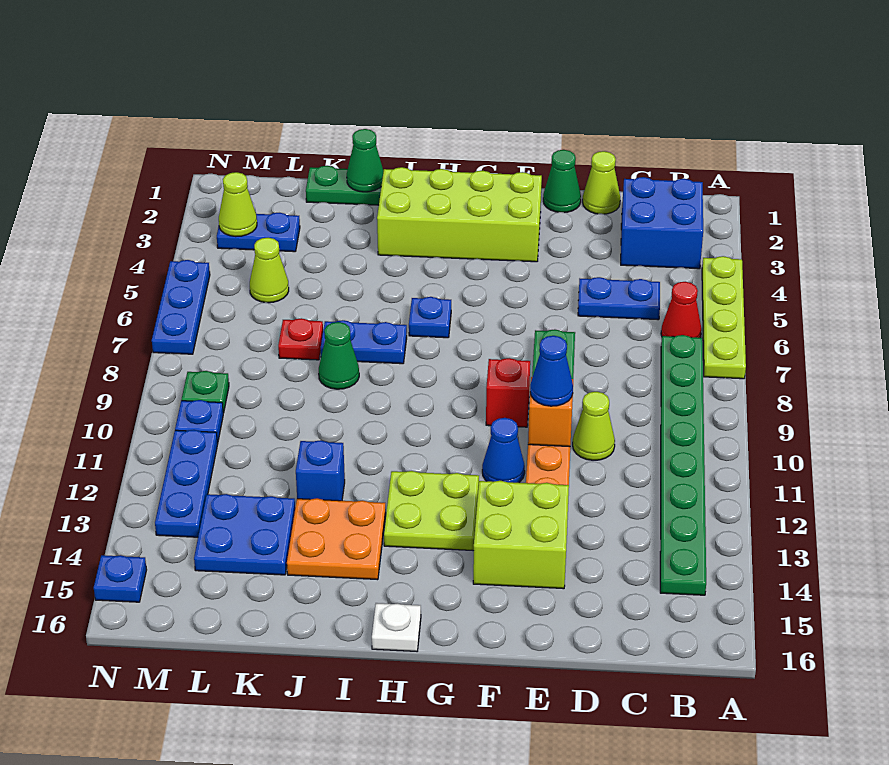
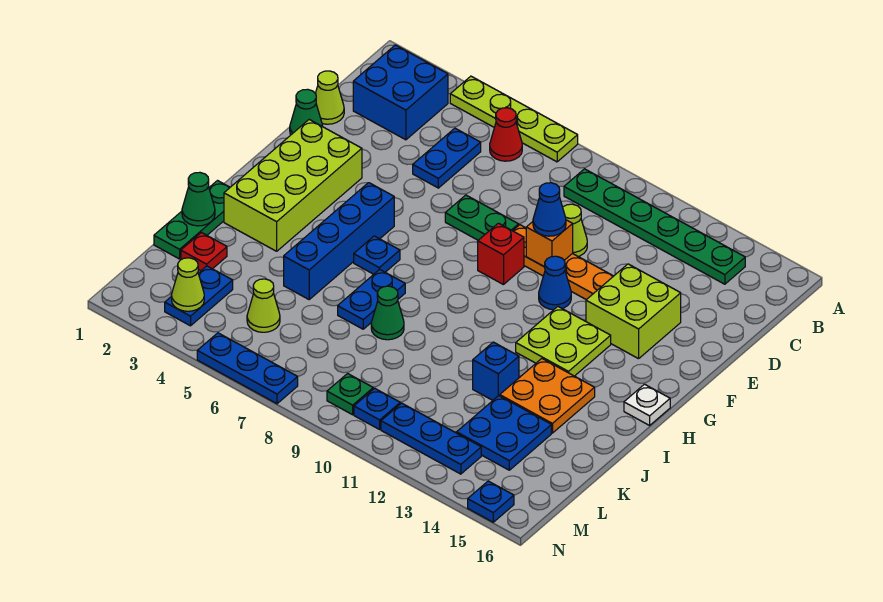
green 1x8 plate [660,335,706,595] -> green 1x6 plate [564,169,745,284]
none -> blue 1x4 brick [284,183,394,299]
red 1x1 plate [278,318,323,360] -> red 1x1 plate moved to [181,233,227,271]

